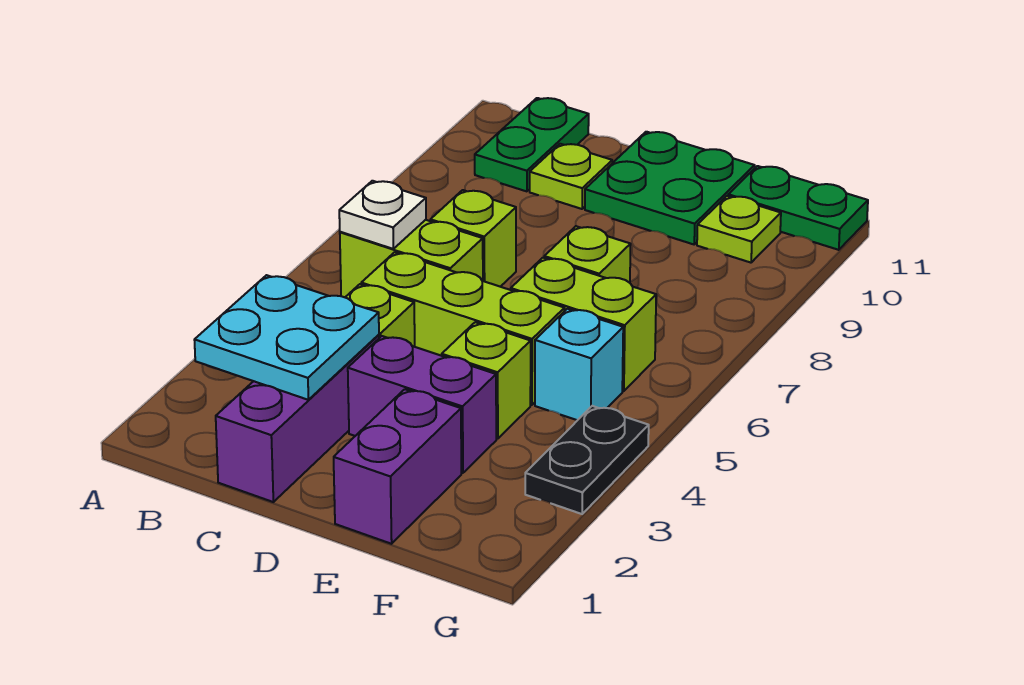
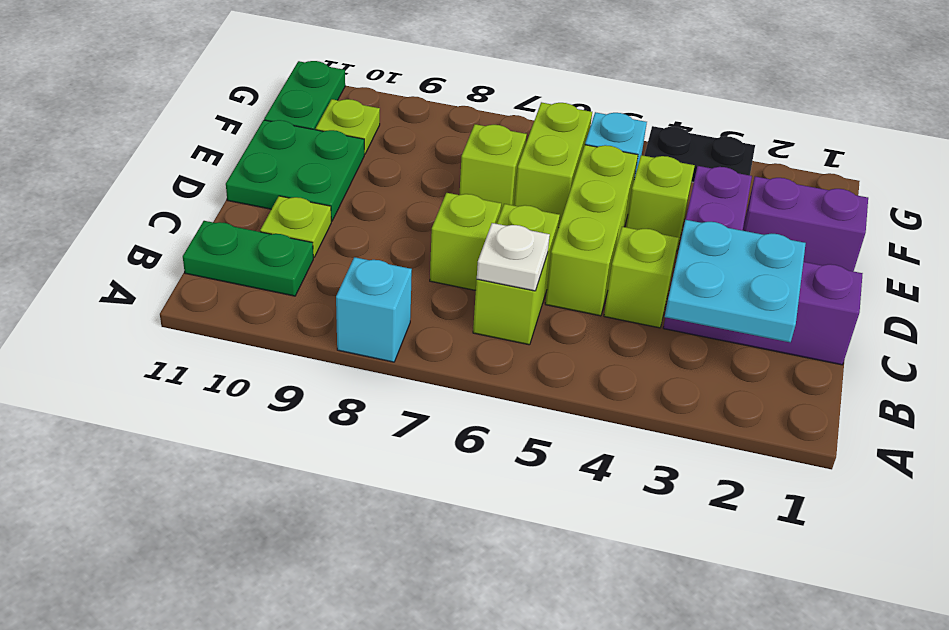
none -> cyan 1x1 brick [336,257,412,362]

